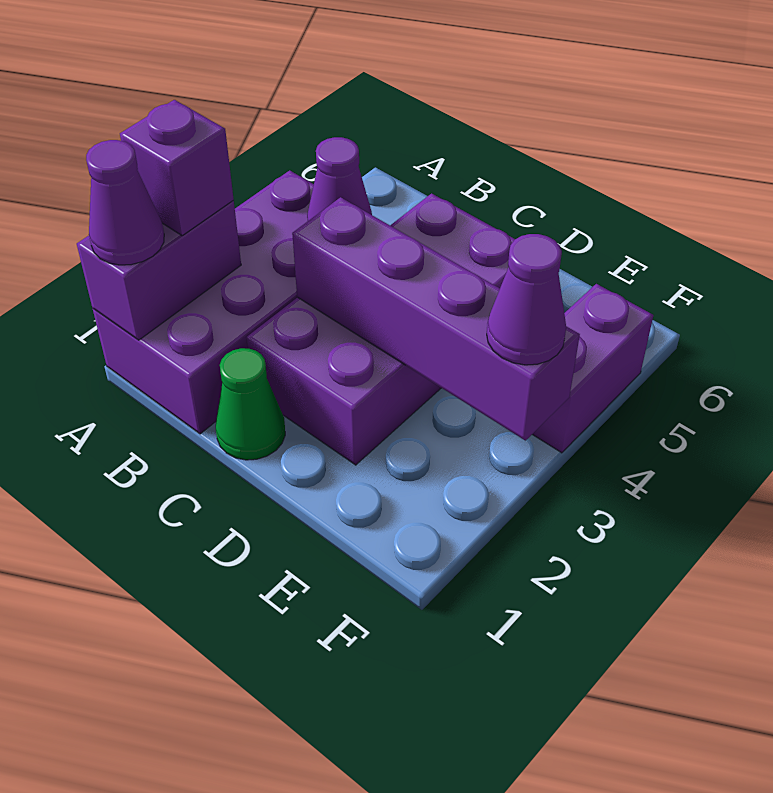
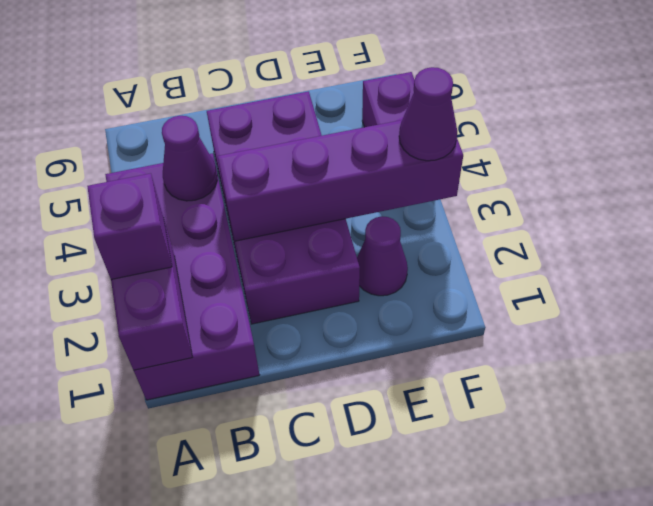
purple 1x1 cone [86,140,164,265] -> purple 1x1 cone moved to [357,216,408,296]
green 1x1 cone [216,348,285,460] -> none

